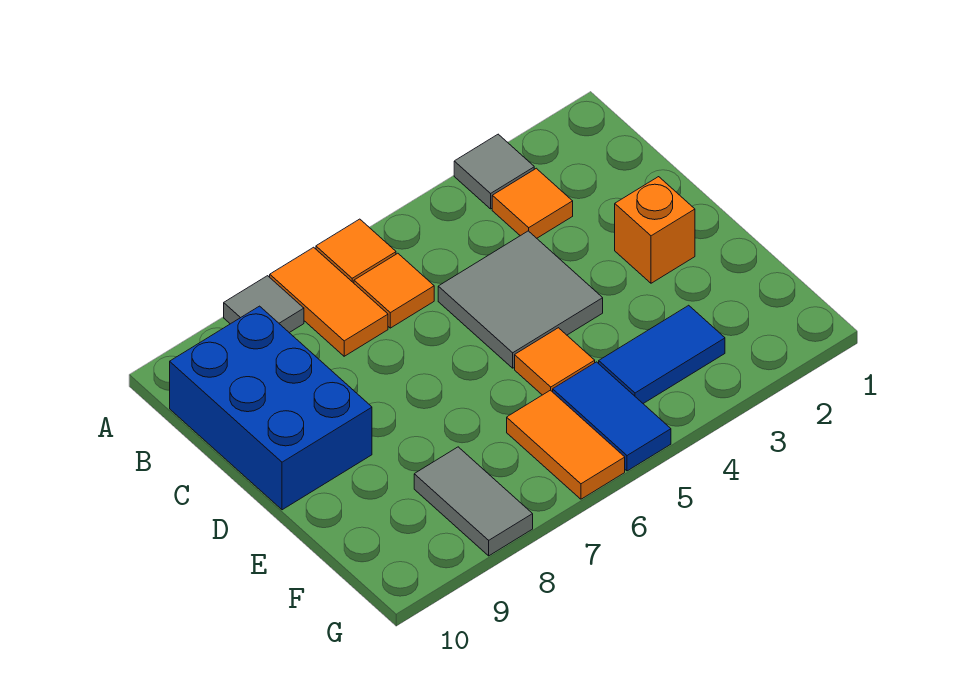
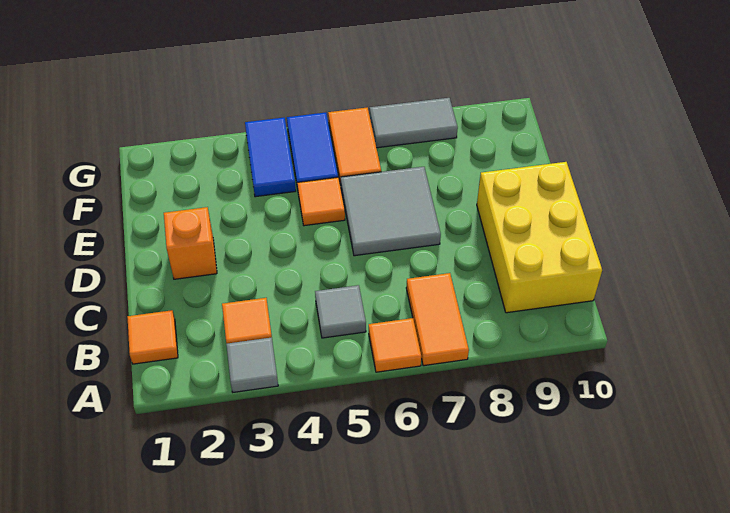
grey 1x1 tile [224,276,304,333] -> grey 1x1 tile moved to [315,285,366,338]
orange 1x1 tile [354,253,434,328] -> orange 1x1 tile moved to [128,310,178,364]
blue 2x3 brick [170,306,372,510] -> yellow 2x3 brick [477,162,602,313]
grey 2x2 tile [438,231,603,368] -> grey 2x2 tile moved to [341,167,441,256]
blue 1x2 tile [599,305,725,403] -> blue 1x2 tile turned to [245,118,296,197]
grey 1x2 tile [414,447,533,556] -> grey 1x2 tile turned to [370,98,458,148]

